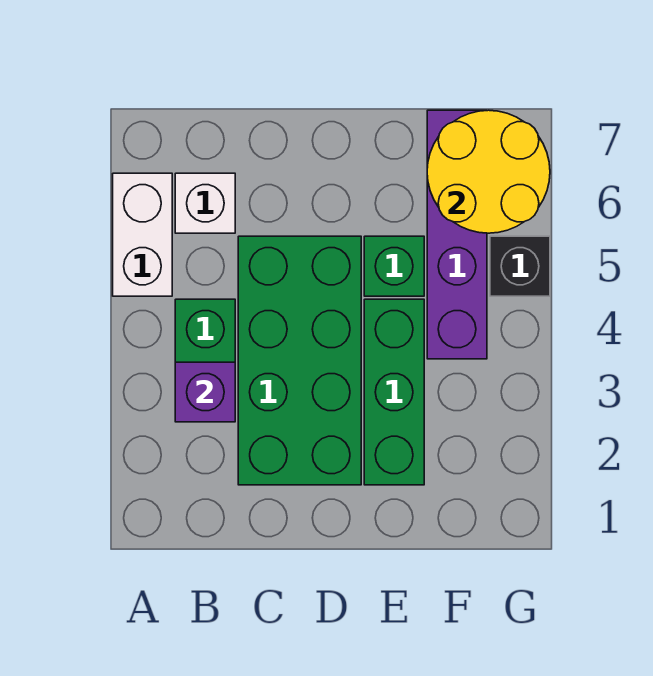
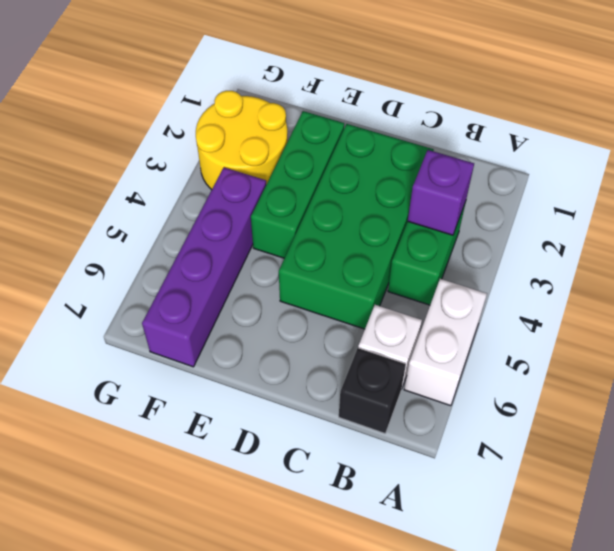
green 1x1 brick [364,236,424,296] -> none
yellow 2x2 round brick [427,110,550,233] -> yellow 2x2 round brick moved to [196,91,288,190]
black 1x1 brick [490,236,550,296] -> black 1x1 brick moved to [339,348,406,433]

